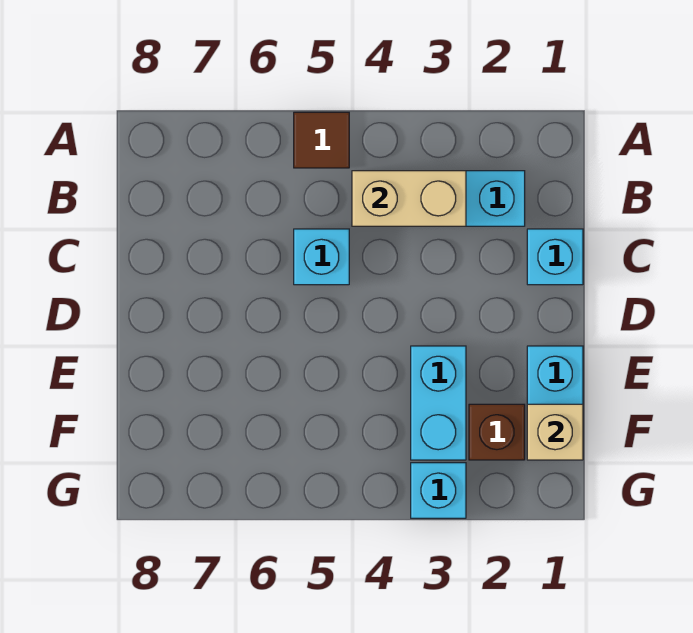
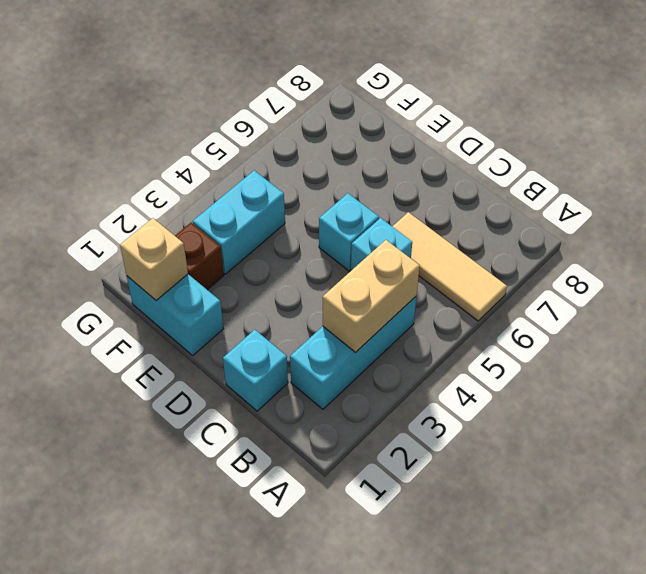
brown 1x1 tile [294,112,349,168] -> none
none -> tan 1x3 tile [392,212,507,321]
cyan 1x2 brick [411,346,466,460] -> cyan 1x2 brick turned to [193,171,285,274]
cyan 1x1 brick [411,463,466,518] -> cyan 1x1 brick moved to [319,193,379,271]

